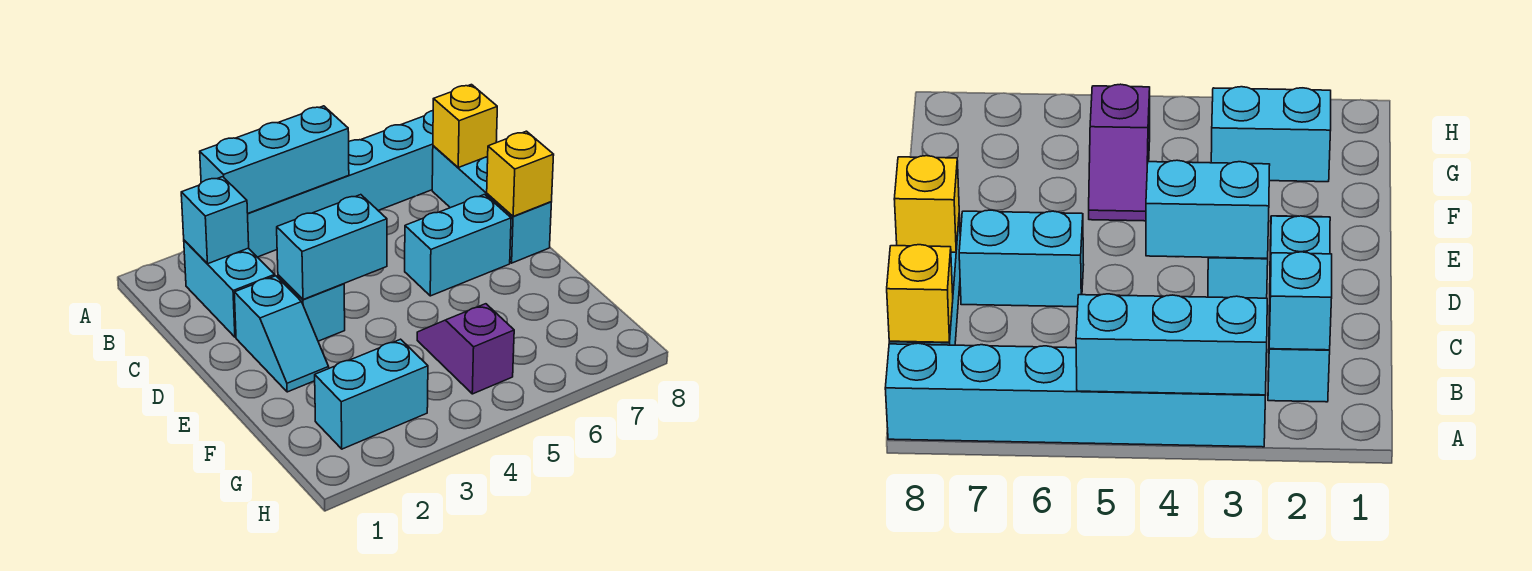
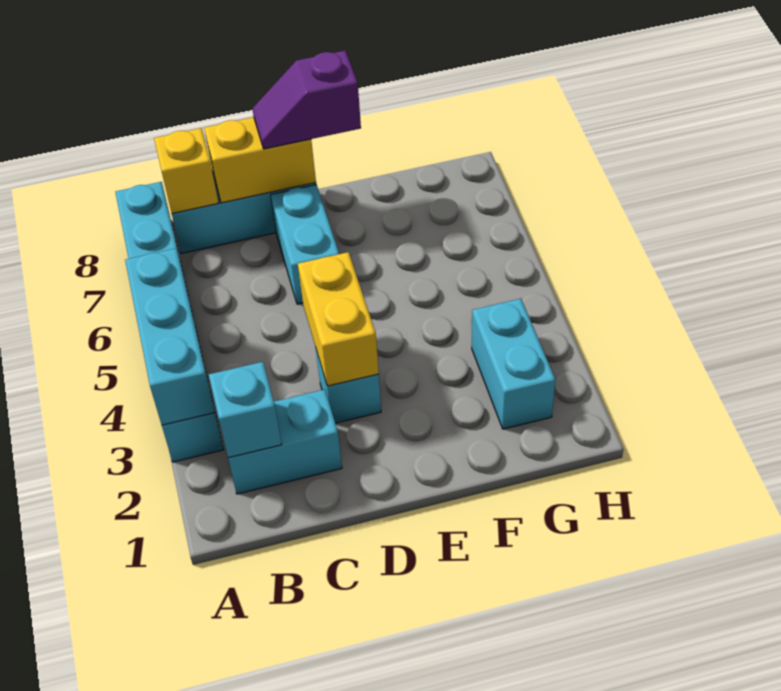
cyan 1x2 slope [234,276,329,392] -> none
cyan 1x2 brick [277,195,387,300] -> yellow 1x2 brick [298,252,379,386]
yellow 1x1 brick [487,131,554,216] -> yellow 1x2 brick [204,117,316,203]
purple 1x2 slope [417,304,514,394] -> purple 1x2 slope moved to [252,50,361,149]

